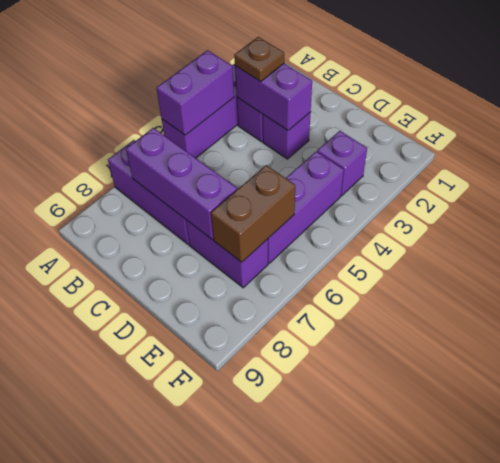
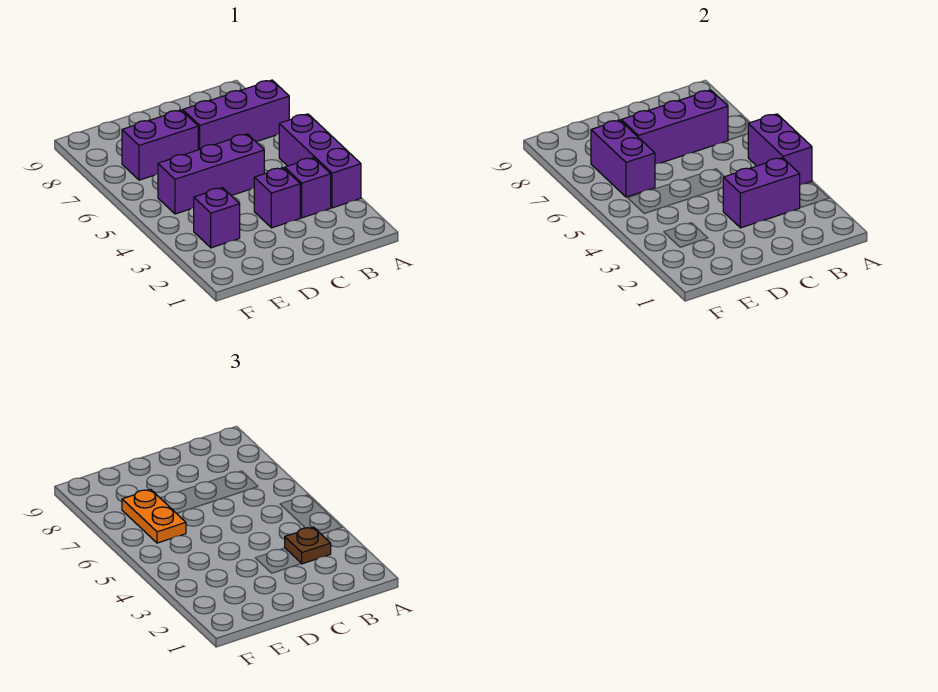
purple 1x3 brick [268,151,344,263] -> purple 1x3 brick turned to [158,134,264,214]
brown 1x2 brick [211,165,295,262] -> purple 1x2 brick [591,120,655,197]
none -> orange 1x2 plate [122,489,186,543]

